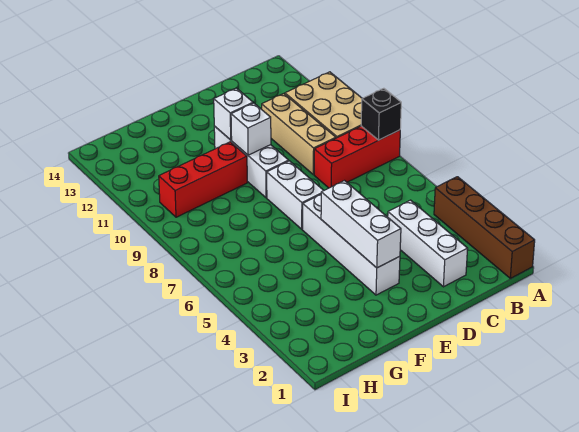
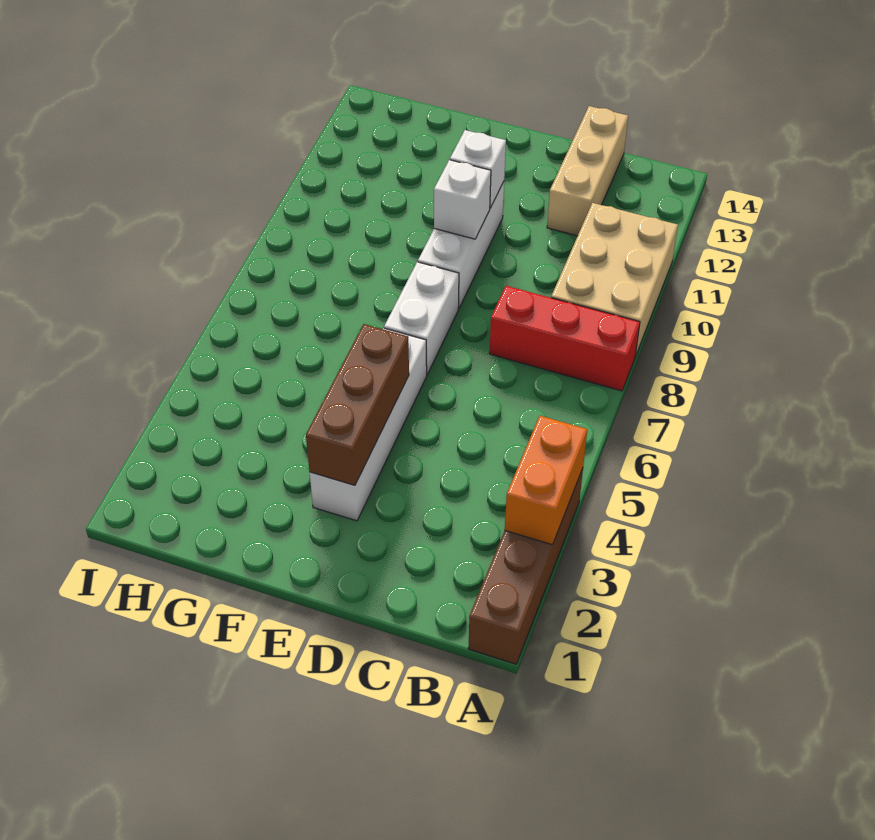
none -> orange 1x2 brick [505,416,587,545]
black 1x1 brick [361,88,401,140] -> none
white 1x3 brick [388,200,468,287] -> none
tan 1x3 brick [262,94,336,175] -> tan 1x3 brick moved to [547,106,628,236]
white 1x3 brick [321,181,401,268] -> brown 1x3 brick [306,324,409,485]
red 1x3 brick [159,142,247,217] -> none

